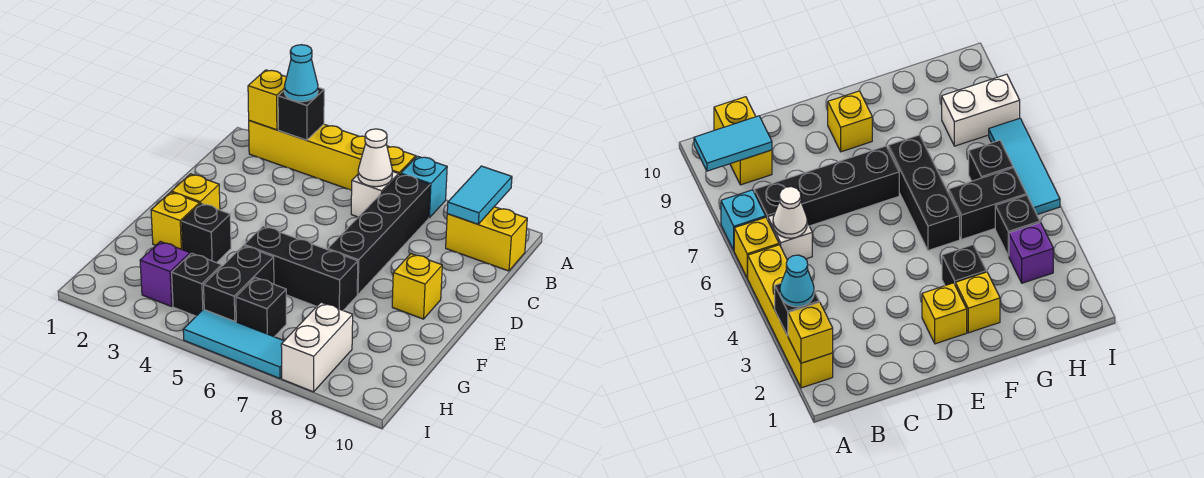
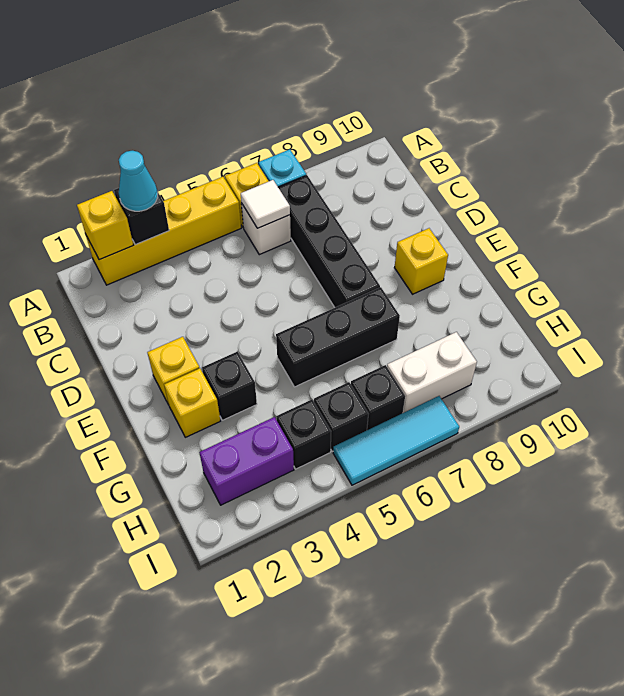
cyan 1x2 tile [447,166,512,224] -> none
white 1x1 cone [358,129,392,187] -> white 1x1 tile [241,180,290,228]
yellow 1x2 brick [446,207,527,271] -> none
black 1x2 brick [204,246,274,322] -> black 1x1 brick [314,382,368,451]
purple 1x1 brick [140,241,190,306] -> purple 1x2 brick [199,417,294,505]
white 1x2 brick [281,302,353,392] -> white 1x2 brick turned to [387,332,477,413]

